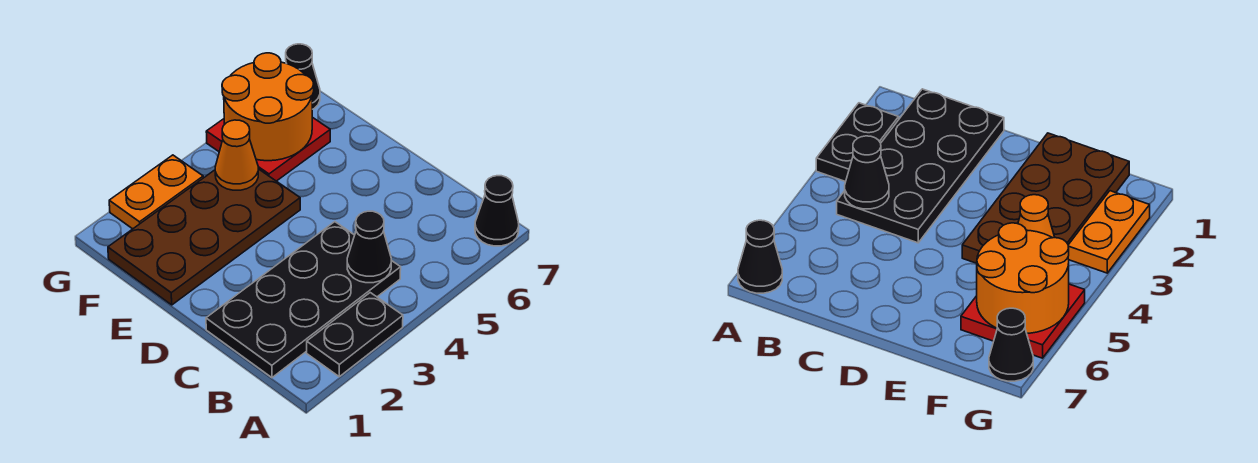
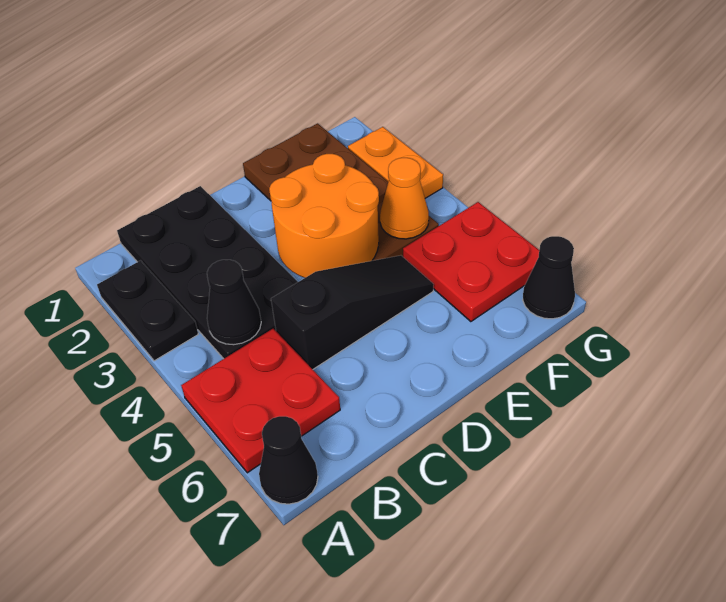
none -> red 2x2 plate [181,329,340,473]
none -> black 1x3 slope [271,255,434,369]
orange 2x2 round brick [222,53,314,161] -> orange 2x2 round brick moved to [269,154,379,278]

